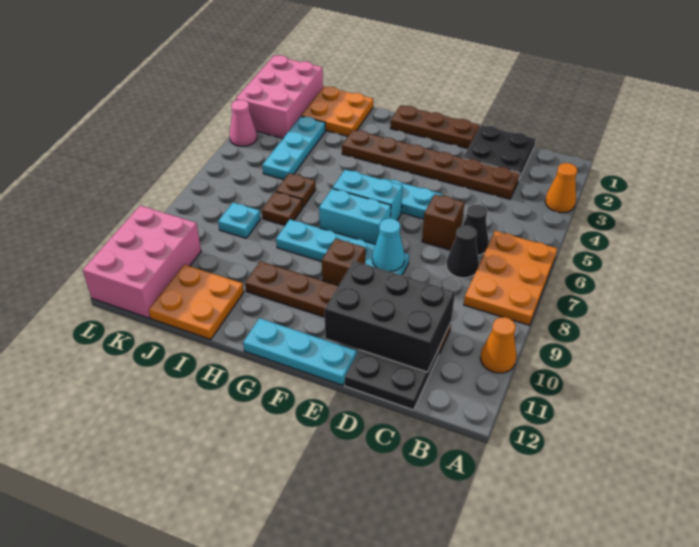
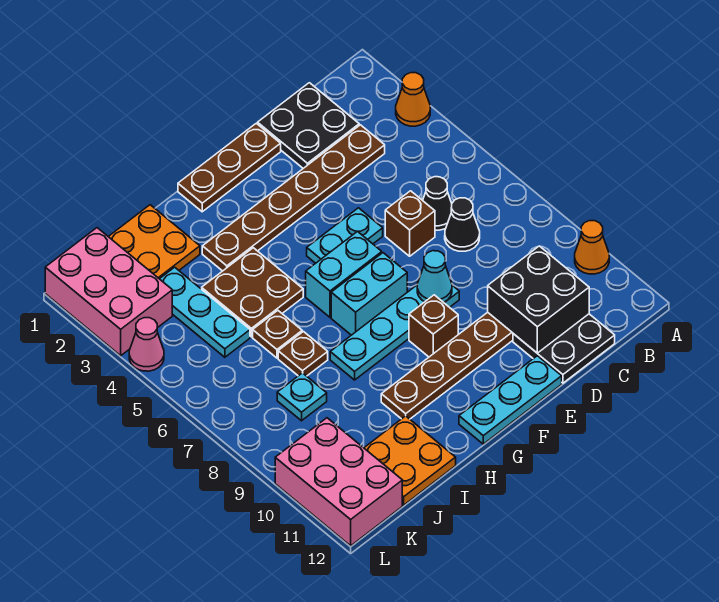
orange 2x3 plate [464,231,557,325] -> none
black 2x3 brick [325,261,455,372] -> black 2x2 brick [488,246,589,353]
none -> brown 2x2 plate [202,248,303,337]

